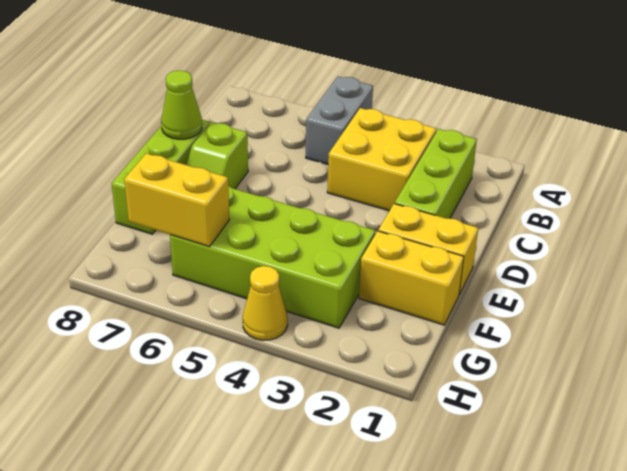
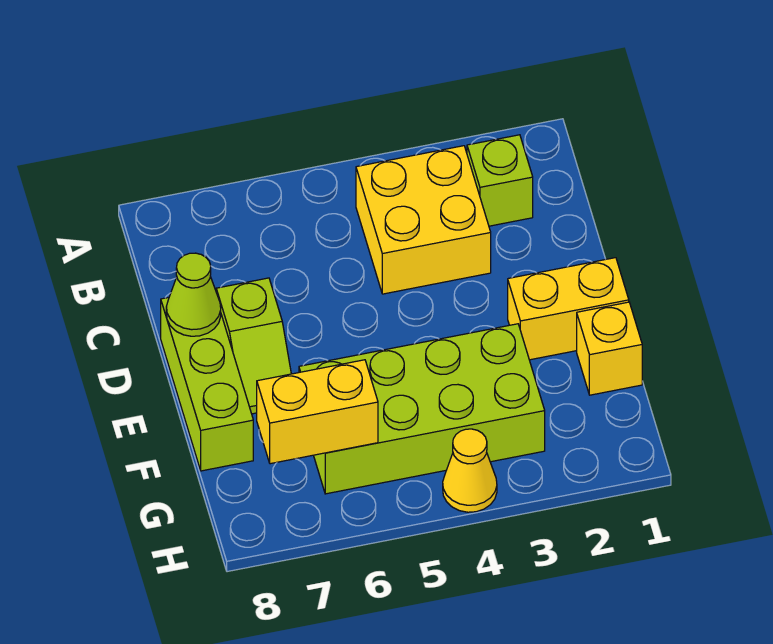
grey 1x2 brick [306,76,373,164] -> none
lime 1x3 brick [395,129,477,219] -> lime 1x1 brick [467,135,533,226]
yellow 1x2 brick [359,231,464,325] -> yellow 1x1 brick [577,302,642,395]

